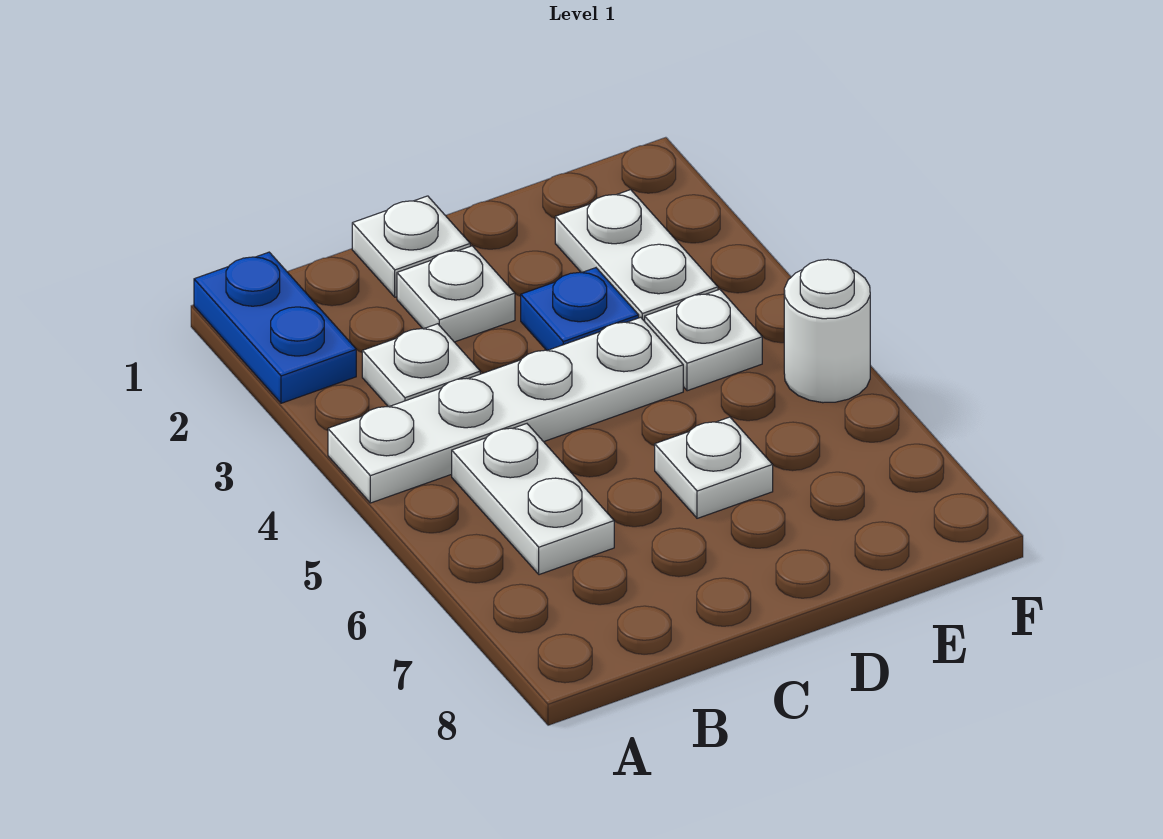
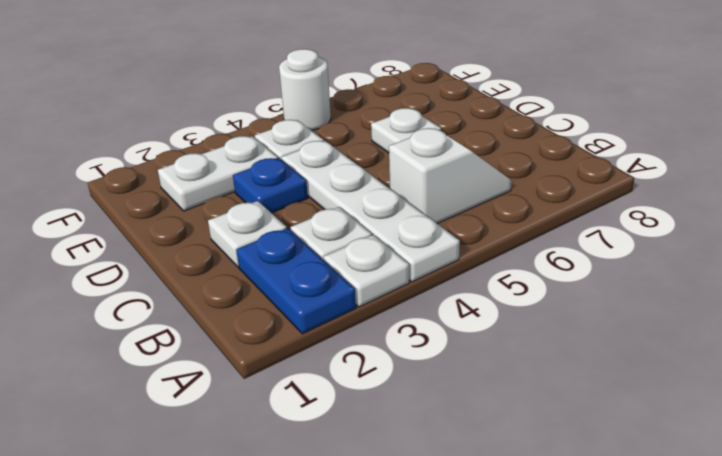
blue 1x2 plate [194,252,356,403] -> blue 1x2 plate turned to [236,228,356,334]
white 1x2 plate [452,424,614,575] -> white 1x2 slope [389,128,512,223]
white 1x1 plate [352,196,470,297] -> white 1x1 plate moved to [323,235,409,307]

